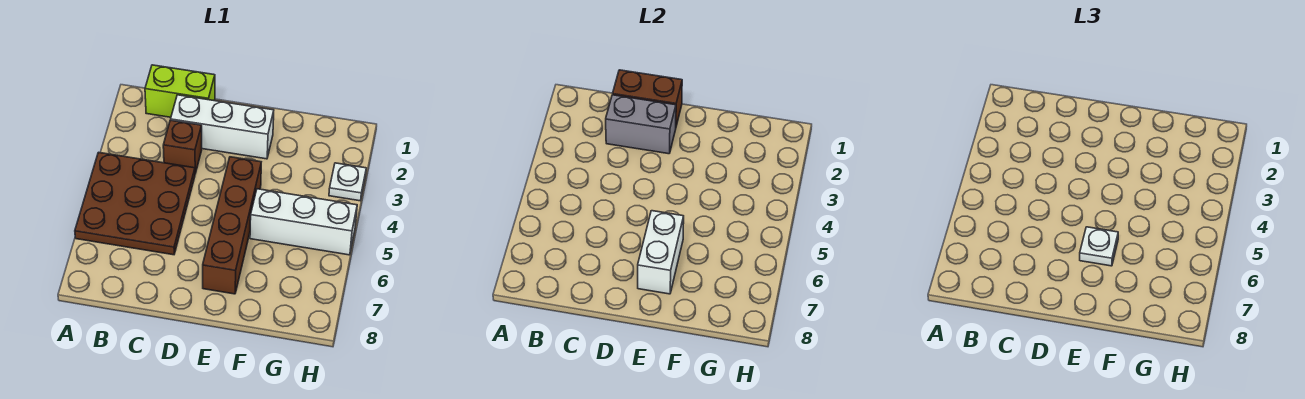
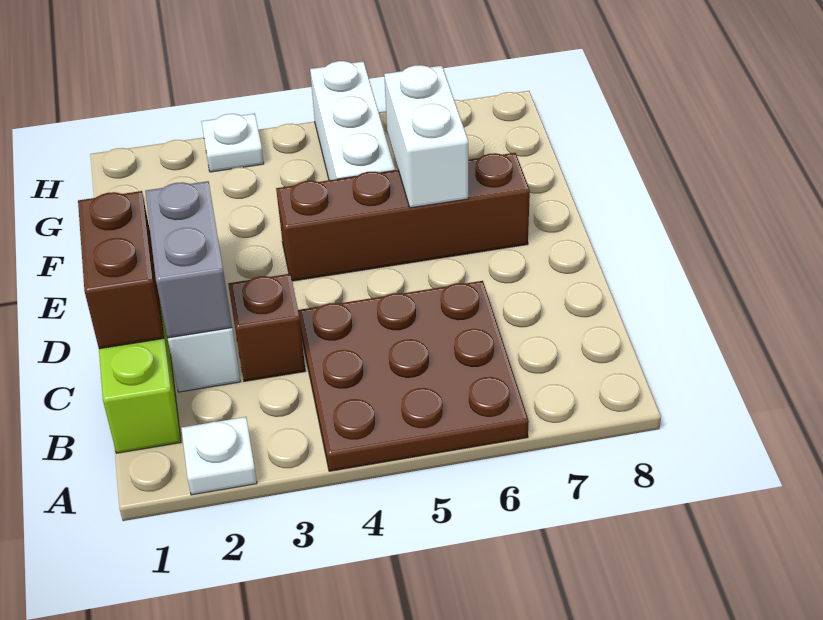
white 1x2 brick [638,211,684,294] -> white 1x2 brick turned to [384,65,468,208]
white 1x1 plate [1080,227,1118,266] -> white 1x1 plate moved to [181,417,257,495]

